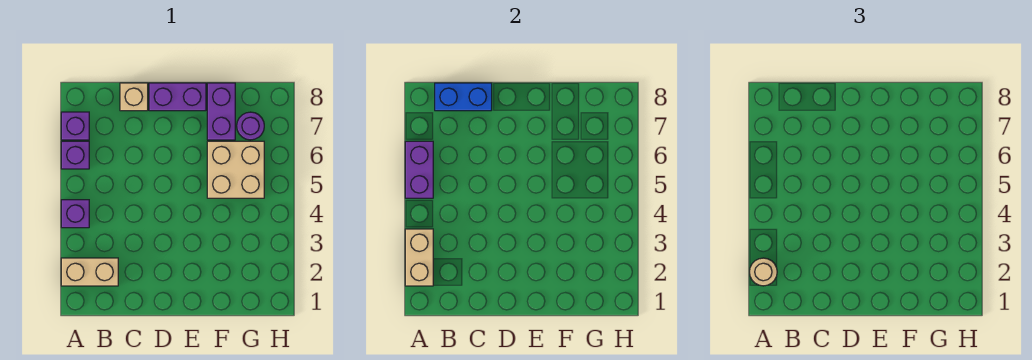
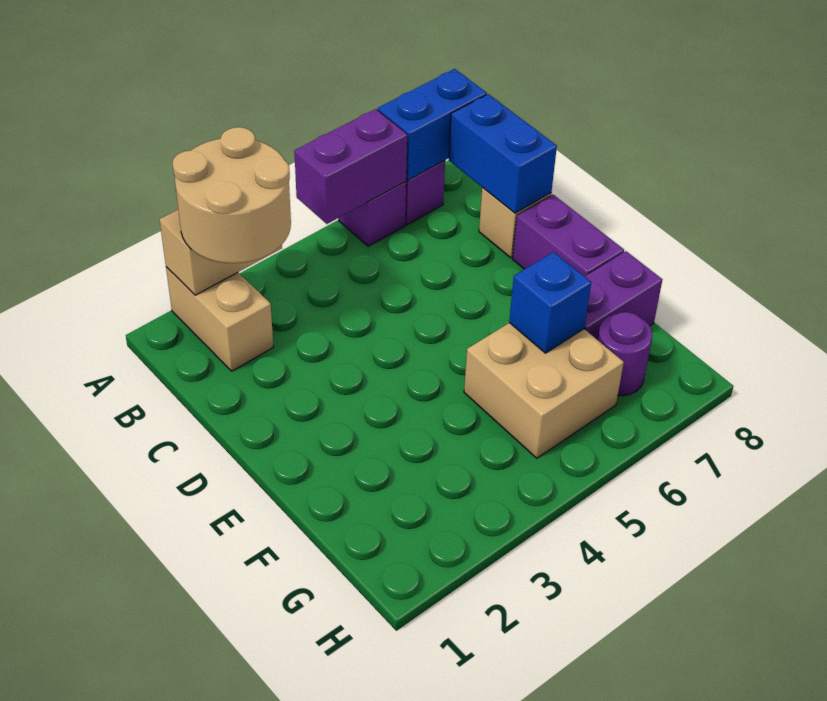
tan 1x1 round brick [750,258,777,286] -> tan 2x2 round brick [172,127,291,263]
purple 1x1 brick [61,200,89,228] -> none
none -> blue 1x2 brick [378,69,487,180]
none -> blue 1x1 brick [509,252,591,353]

